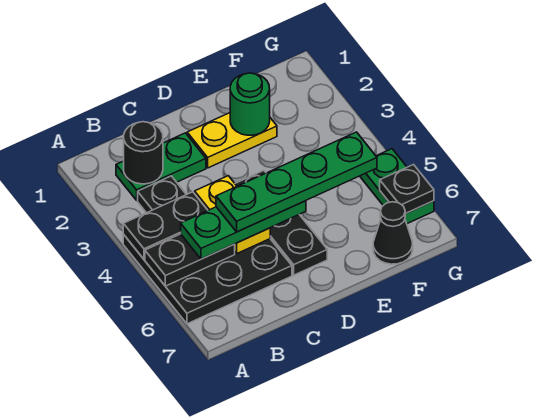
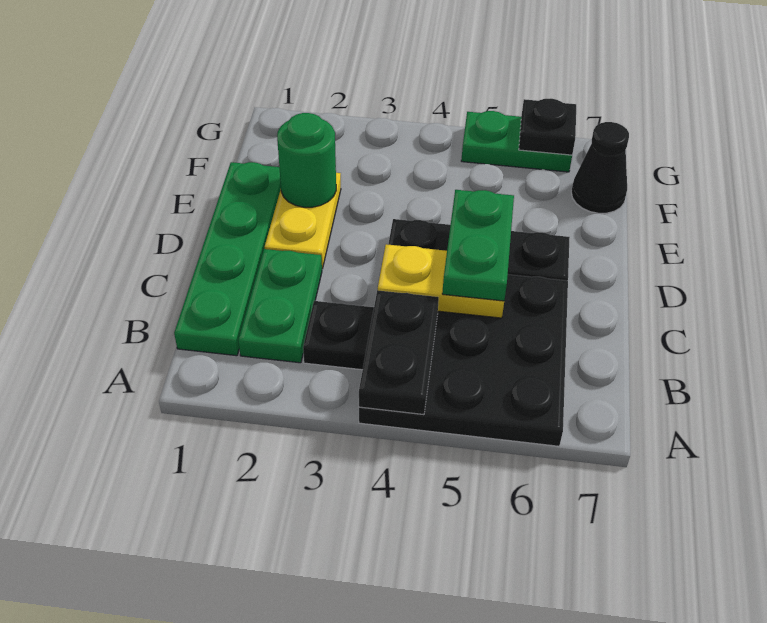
black 1x2 plate [145,234,235,286] -> none
black 1x1 round brick [124,122,163,184] -> none
green 1x3 plate [181,201,306,259] -> green 1x2 plate [442,190,514,301]
green 1x4 plate [216,132,377,232] -> green 1x4 plate moved to [174,162,281,356]

